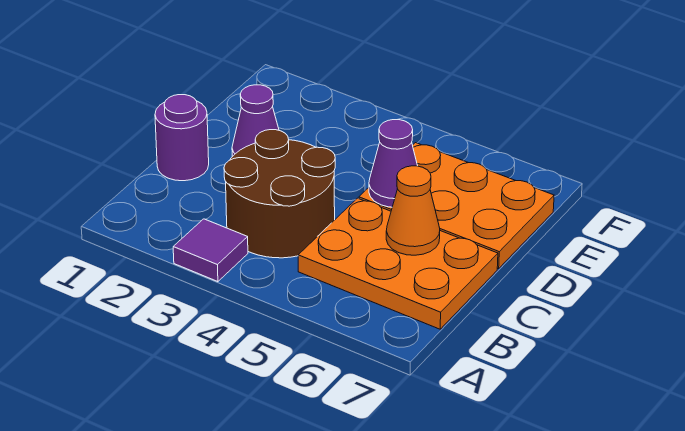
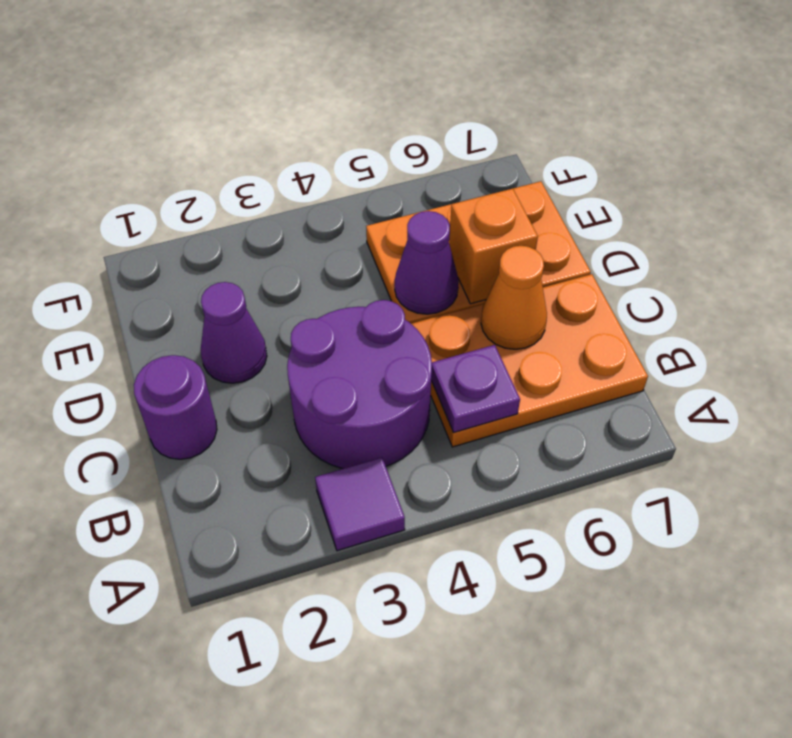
brown 2x2 round brick [224,130,335,258] -> purple 2x2 round brick [287,300,432,469]
none -> purple 1x1 plate [431,345,520,433]
none -> orange 1x1 brick [449,189,538,304]

